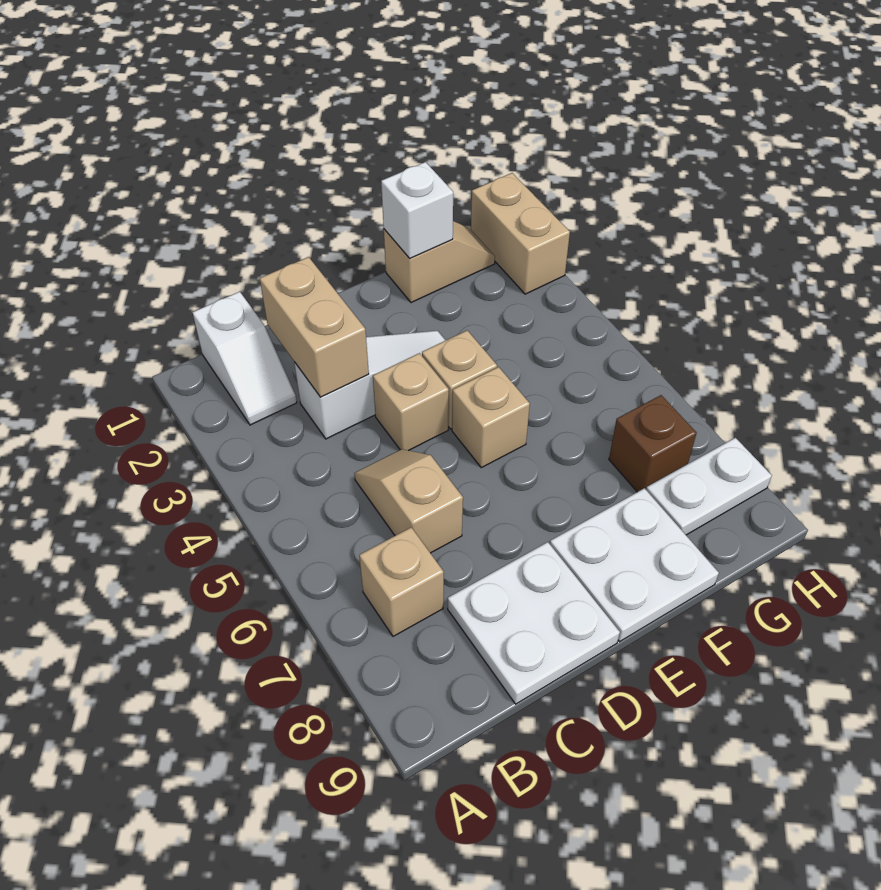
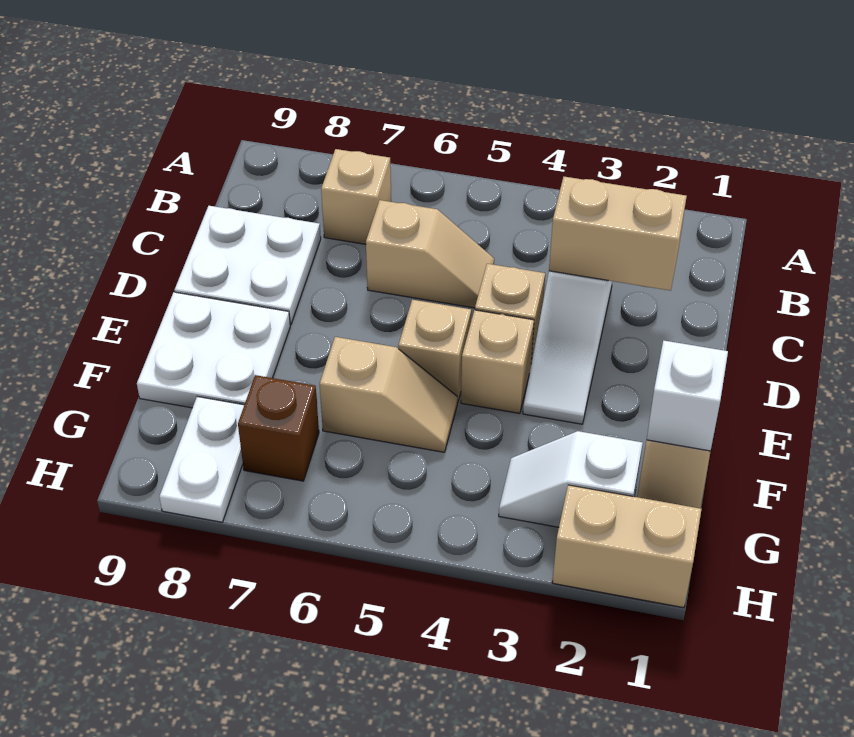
white 1x2 slope [192,292,297,425] -> white 1x2 slope moved to [499,431,643,527]
none -> tan 1x2 slope [320,337,457,452]

